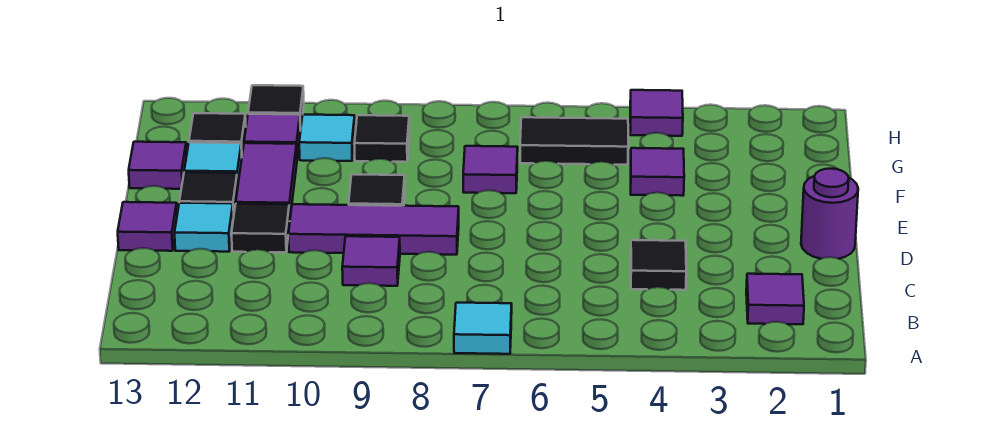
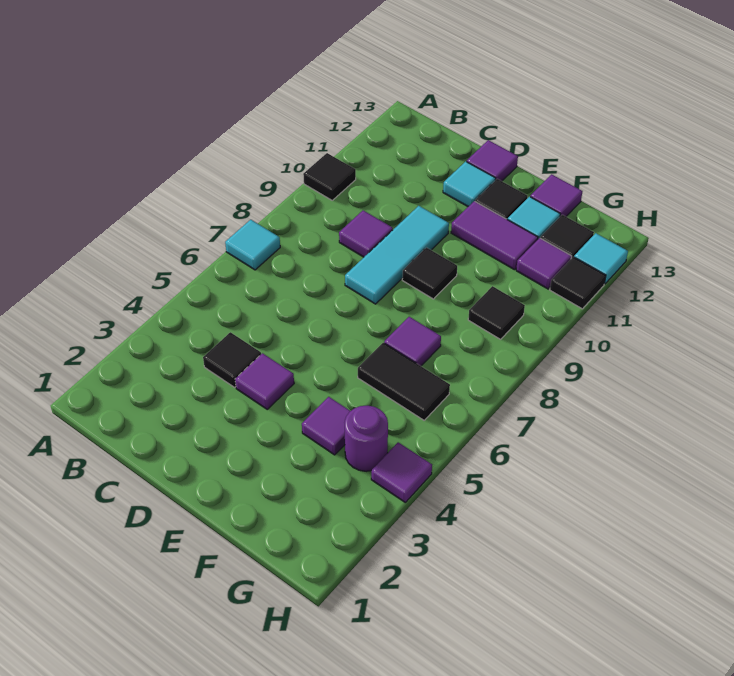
purple 1x1 tile [746,274,804,324] -> purple 1x1 tile moved to [235,353,294,409]
purple 1x1 round brick [801,169,858,259] -> purple 1x1 round brick moved to [344,405,388,471]
purple 1x3 tile [288,204,459,255] -> cyan 1x3 tile [345,206,449,304]
black 1x1 tile [232,204,290,252] -> black 1x1 tile moved to [303,153,356,200]
black 1x2 tile [520,117,628,165] -> black 1x2 tile turned to [358,343,450,420]
cyan 1x1 tile [299,115,355,161] -> cyan 1x1 tile moved to [574,233,628,284]

